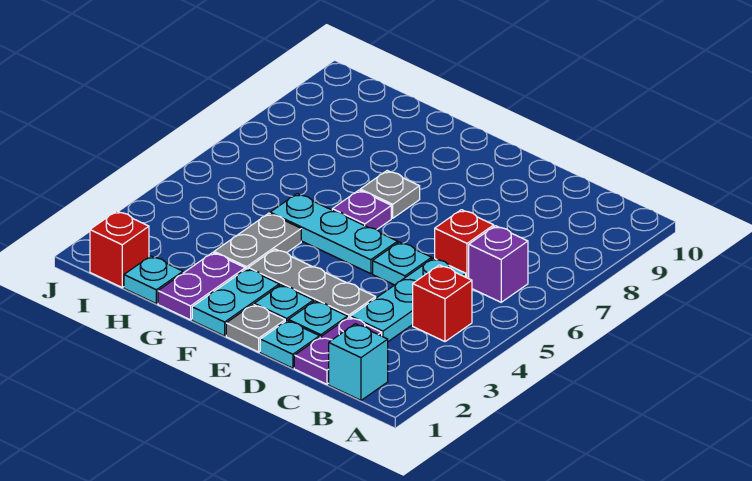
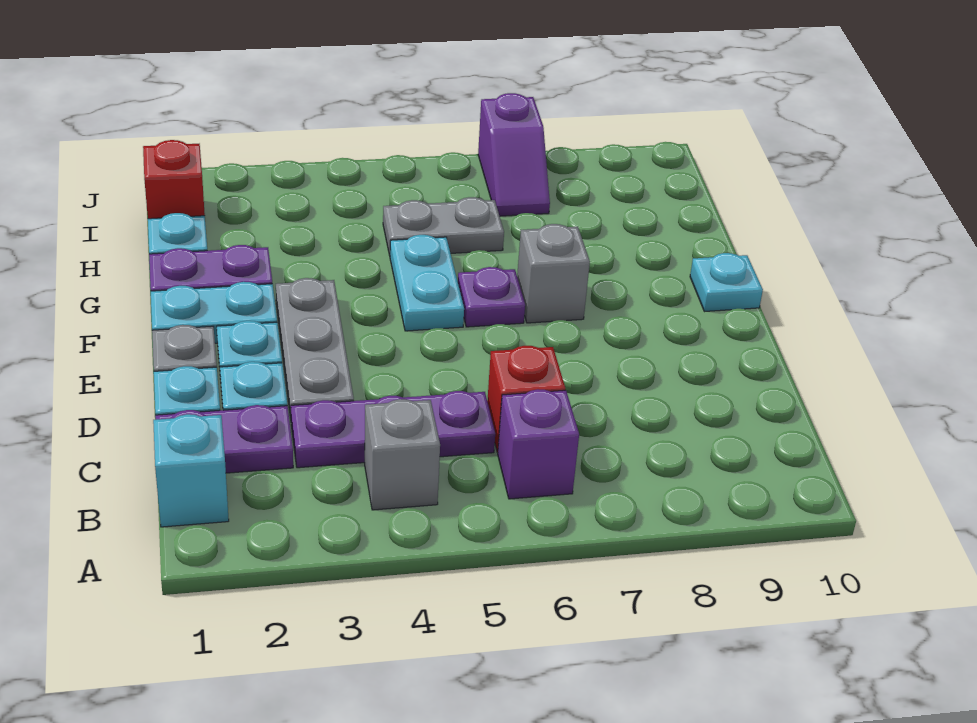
red 1x1 brick [413,265,472,342] -> grey 1x1 brick [365,399,440,510]
cyan 1x3 plate [351,258,466,341] -> purple 1x3 plate [291,391,495,468]
cyan 1x1 plate [373,242,432,285] -> cyan 1x1 plate moved to [690,253,763,312]
cyan 1x3 plate [270,194,398,274] -> cyan 1x2 plate [390,235,464,331]
grey 1x1 plate [360,171,420,218] -> grey 1x1 brick [517,224,590,323]
grey 1x2 plate [214,213,301,269] -> grey 1x2 plate moved to [383,197,504,255]
none -> purple 1x2 slope [478,93,550,216]

